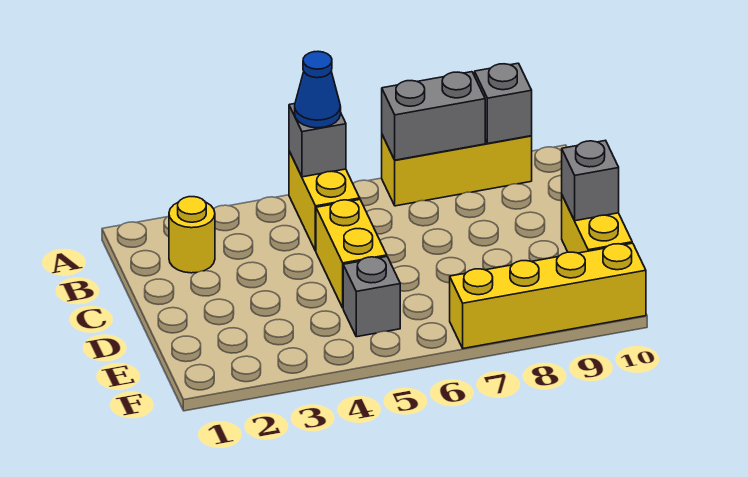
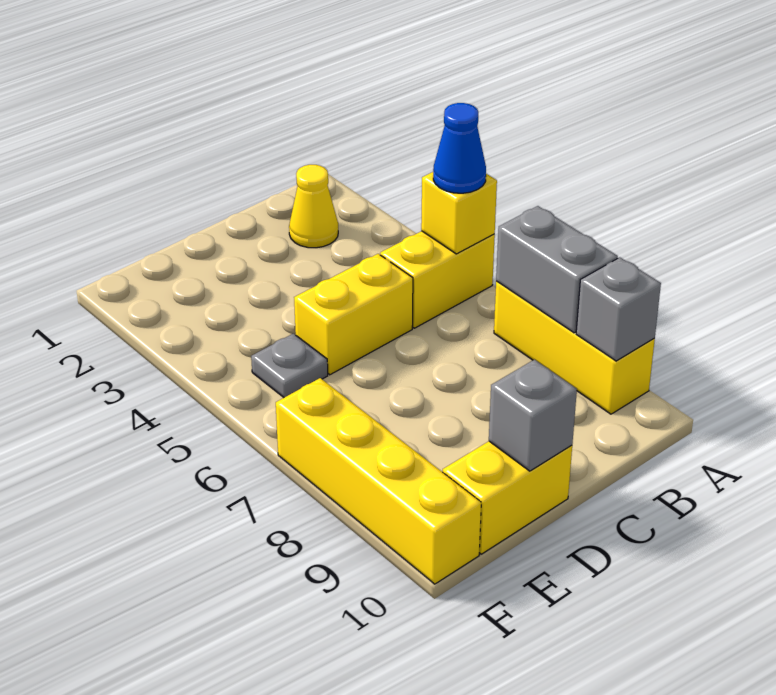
grey 1x1 brick [289,104,346,177] -> yellow 1x1 brick [421,172,497,254]
yellow 1x1 round brick [169,197,215,273] -> yellow 1x1 cone [289,165,338,248]
grey 1x1 brick [343,257,400,337] -> grey 1x1 plate [251,334,328,397]

